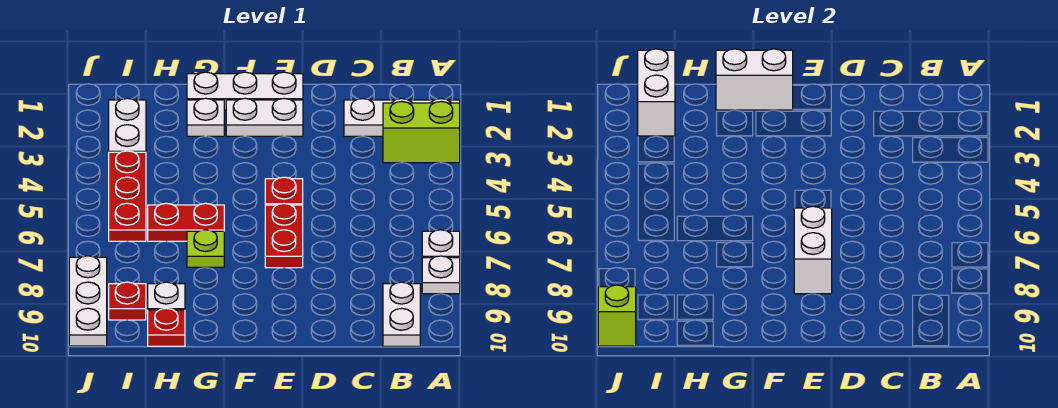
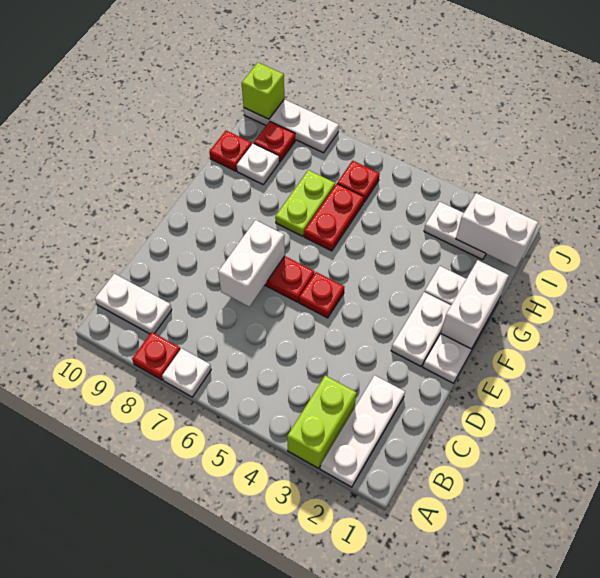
white 1x1 plate [422,256,460,294] -> red 1x1 plate [132,332,180,380]
white 1x2 brick [794,206,832,294] -> white 1x2 brick turned to [218,220,285,307]
lime 1x1 plate [187,230,224,267] -> lime 1x2 plate [275,170,335,236]
red 1x3 plate [109,151,146,241] -> red 1x1 plate [337,161,380,202]

